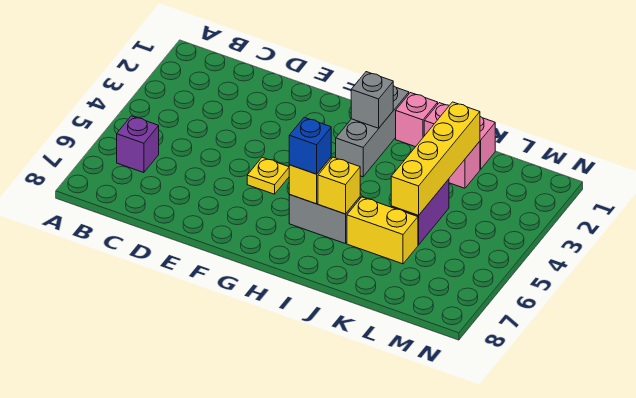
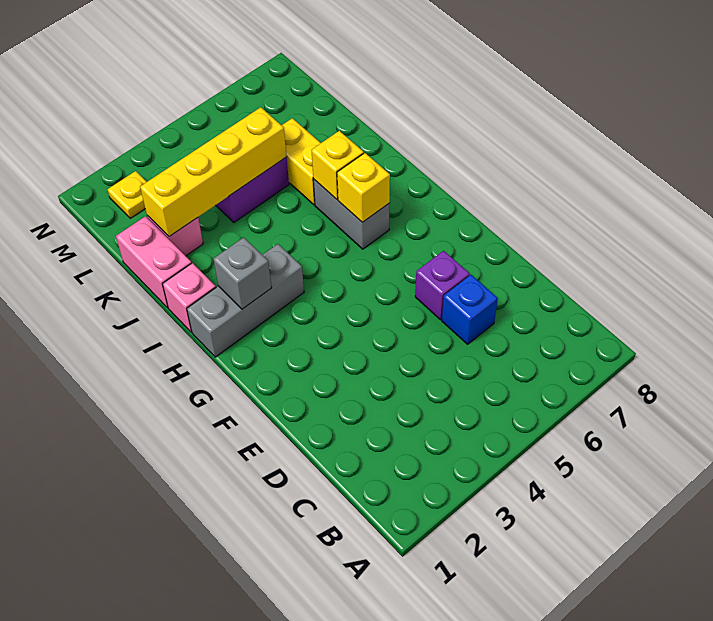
purple 1x1 brick [117,116,159,173] -> purple 1x1 brick moved to [415,251,470,320]
yellow 1x1 plate [247,157,289,194] -> yellow 1x1 plate moved to [108,171,146,218]
blue 1x1 brick [289,117,331,174] -> blue 1x1 brick moved to [442,275,498,344]

